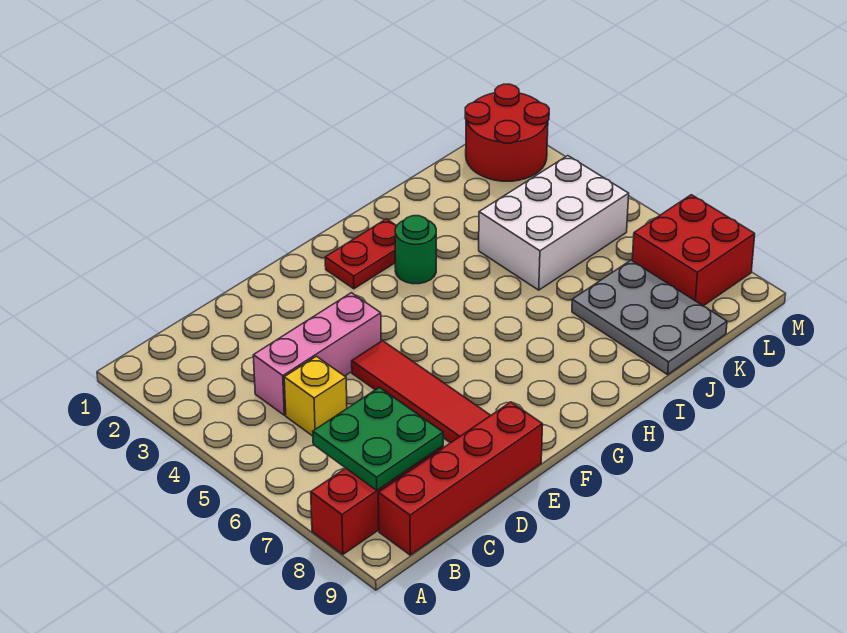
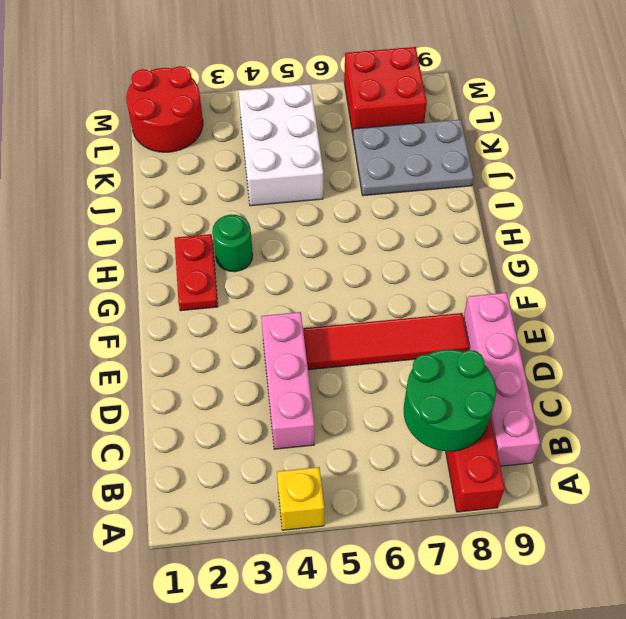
green 2x2 plate [313,387,443,490] -> green 2x2 round brick [404,350,496,451]
red 1x4 brick [378,402,543,555] -> pink 1x4 brick [463,293,540,466]
yellow 1x1 brick [284,356,347,436] -> yellow 1x1 brick moved to [277,467,324,530]

